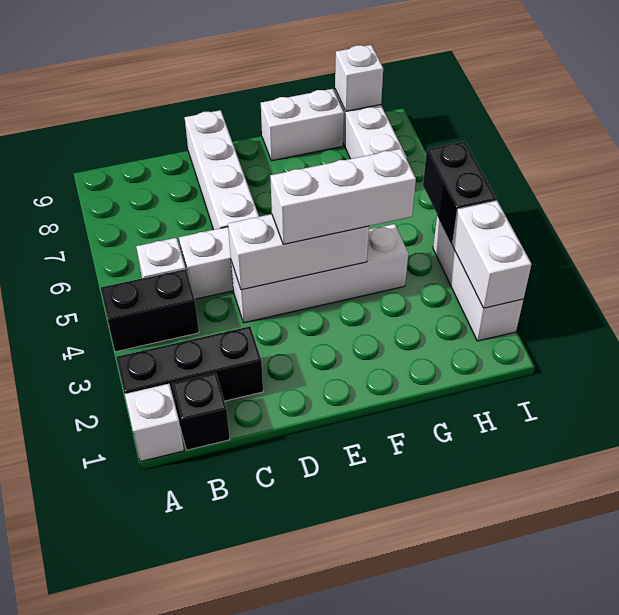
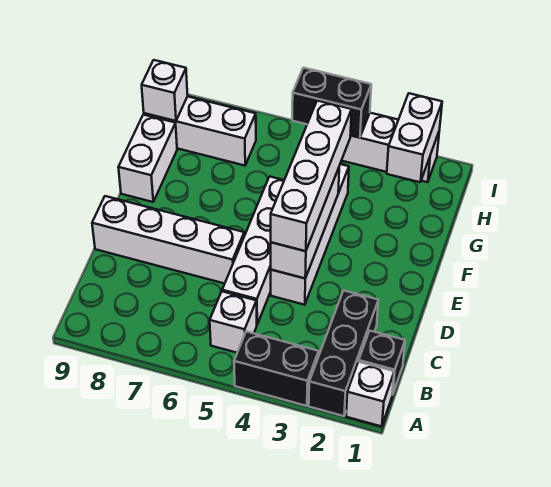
black 1x2 brick [101,269,199,352] -> black 1x2 brick turned to [234,332,319,406]
white 1x3 brick [270,149,416,244] -> white 1x4 brick [271,101,352,251]
white 1x2 brick [452,201,532,308] -> white 1x2 brick turned to [387,93,442,182]

